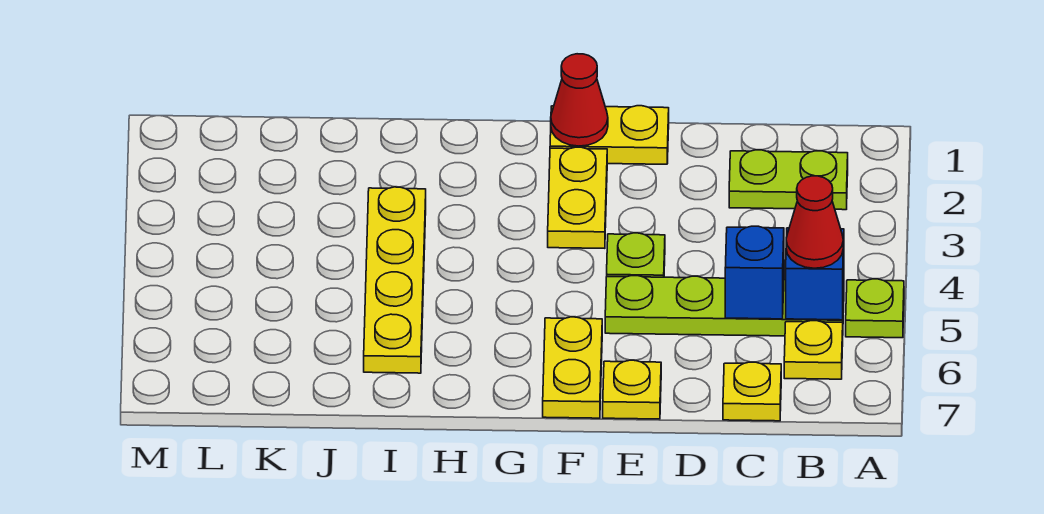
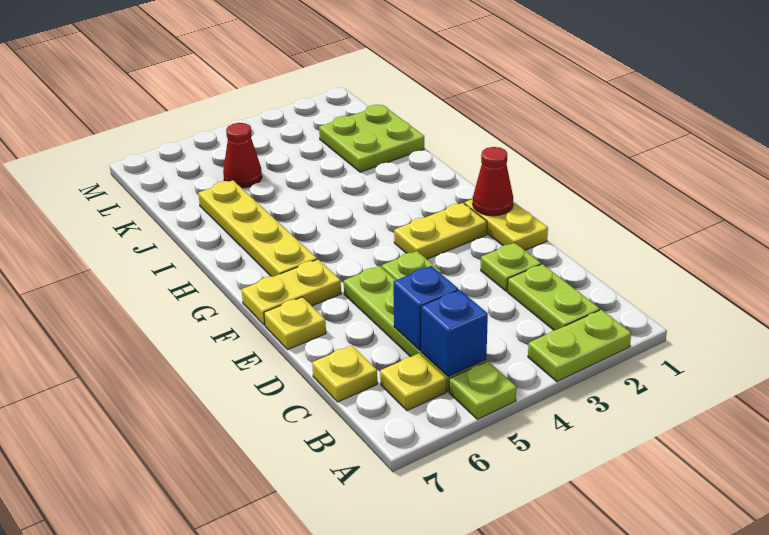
none -> lime 1x2 plate [528,310,631,382]
red 1x1 cone [786,176,843,268] -> red 1x1 cone moved to [223,123,262,188]
none -> lime 1x1 plate [481,243,541,291]
yellow 1x4 plate [364,187,426,373] -> yellow 1x4 plate turned to [198,180,317,277]
none -> lime 2x2 plate [319,105,424,172]

